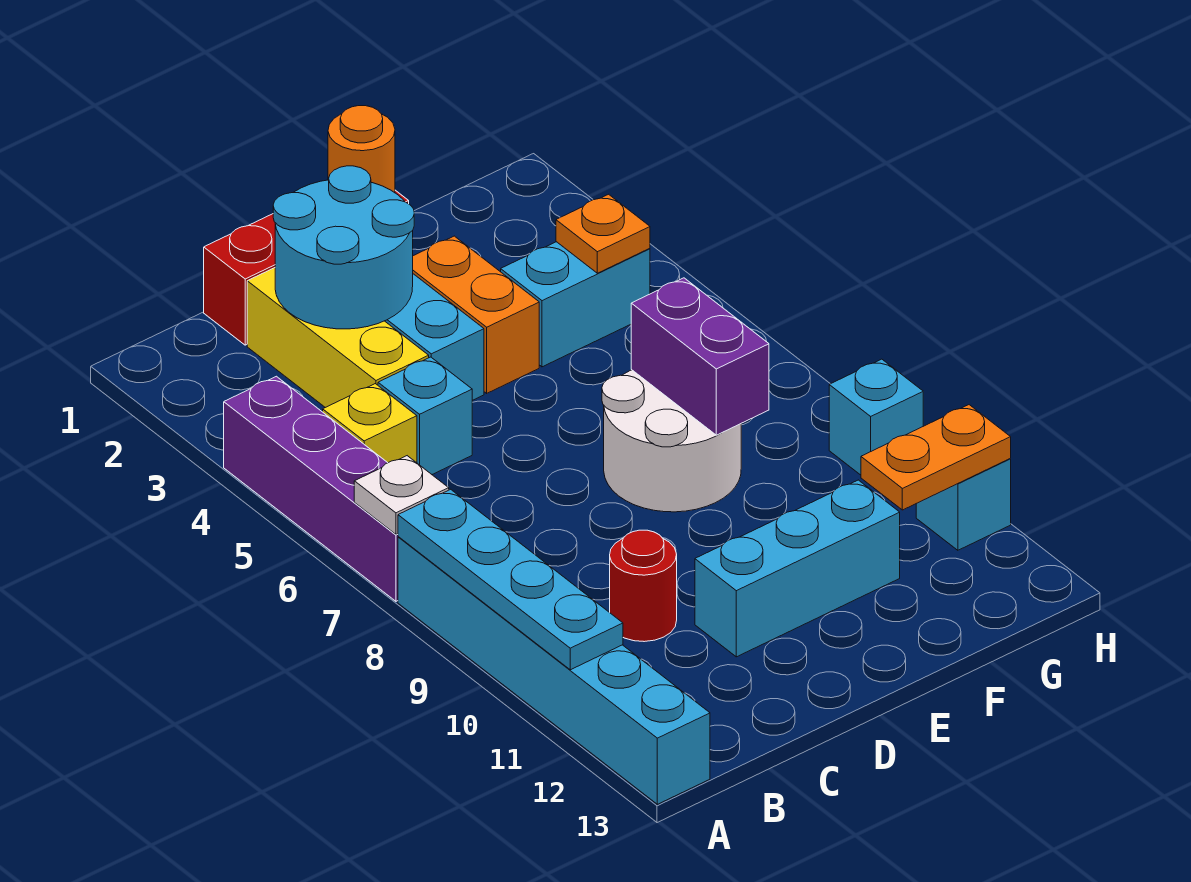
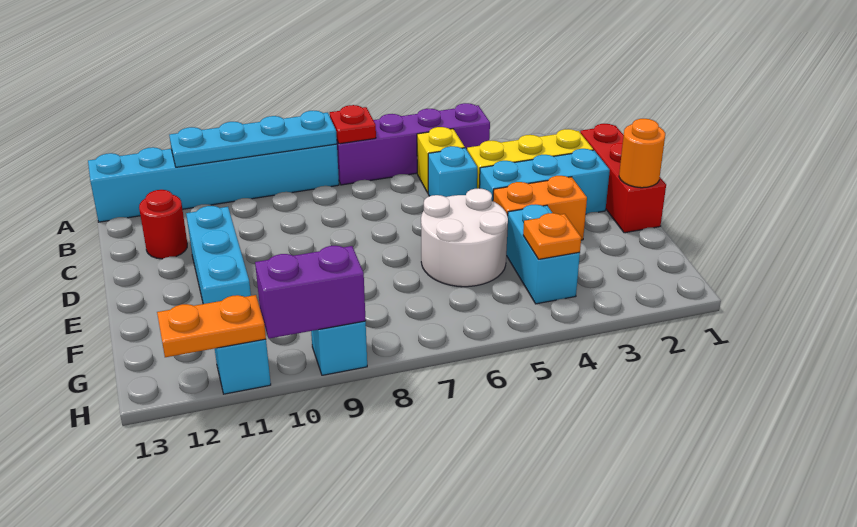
white 1x1 plate [354,456,449,534] -> red 1x1 plate [330,105,376,144]
cyan 2x2 round brick [273,166,414,329] -> none
red 1x1 round brick [610,530,677,642] -> red 1x1 round brick moved to [139,190,187,259]
white 2x2 round brick [602,370,741,512] -> white 2x2 round brick moved to [421,188,508,287]
purple 1x2 brick [631,278,769,435] -> purple 1x2 brick moved to [255,246,366,339]
orange 1x2 plate [861,405,1011,510] -> orange 1x2 plate turned to [157,295,266,357]

